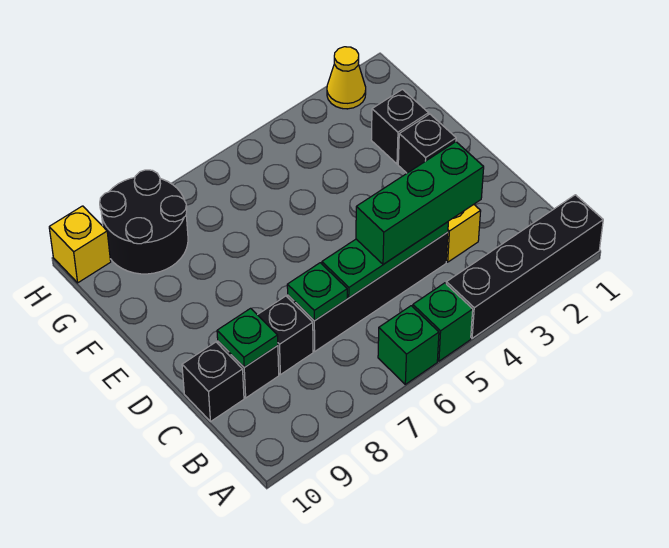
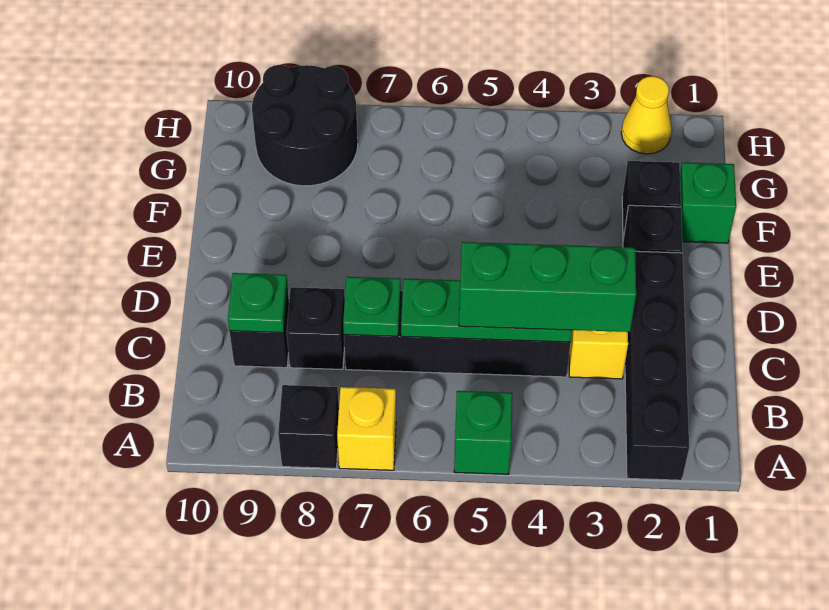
black 1x4 brick [446,195,603,338] -> black 1x4 brick turned to [625,251,689,480]
green 1x1 brick [378,306,439,384] -> green 1x1 brick moved to [680,162,736,243]
black 1x1 brick [182,342,244,421] -> black 1x1 brick moved to [278,385,339,468]
yellow 1x1 brick [49,206,111,283] -> yellow 1x1 brick moved to [337,387,396,470]

